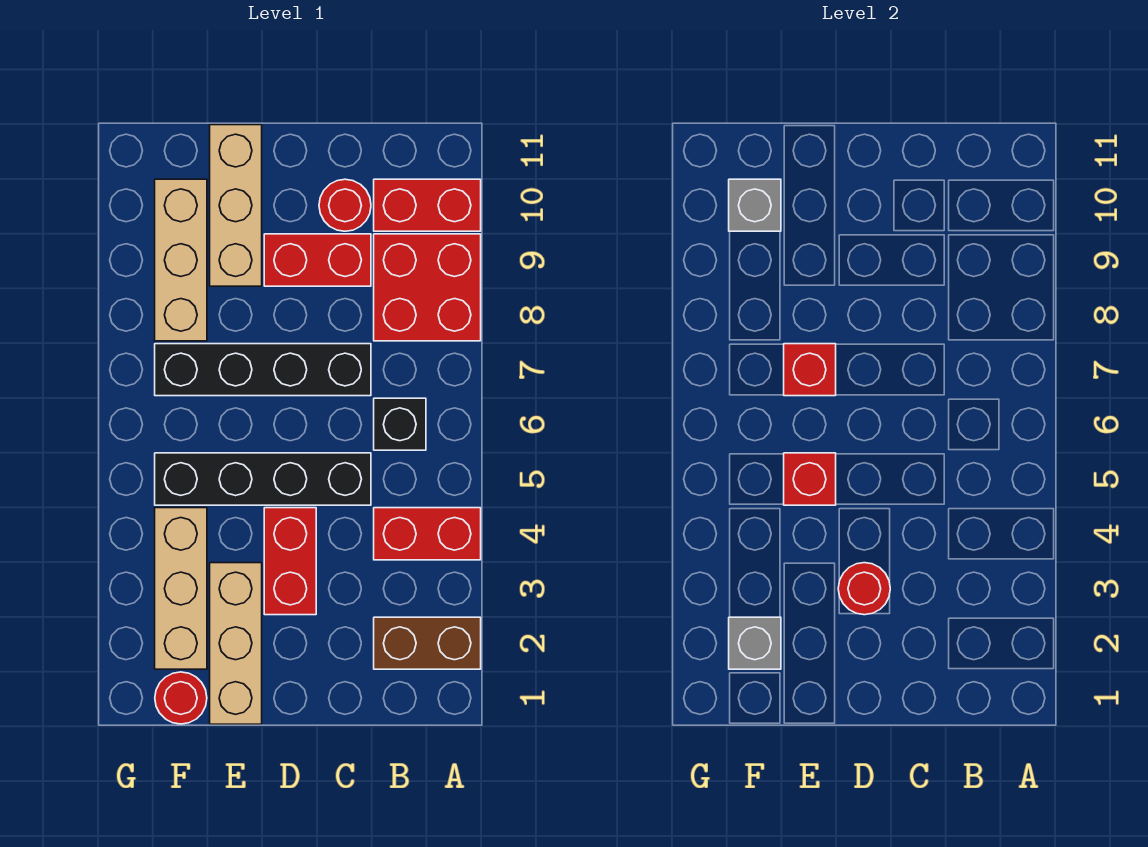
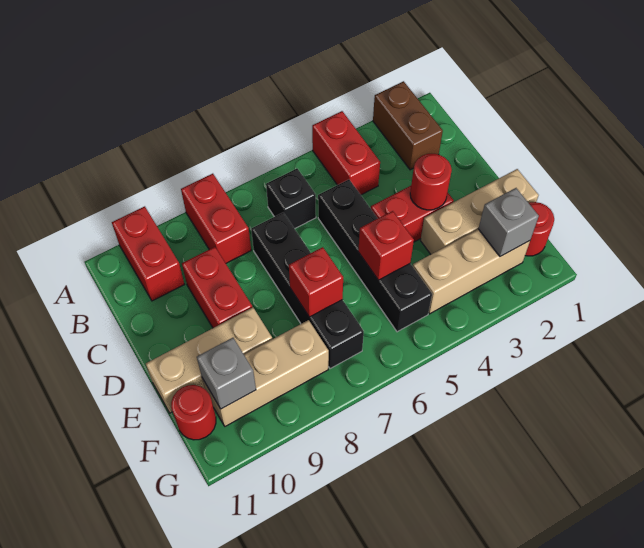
red 2x2 brick [374,234,481,341] -> red 1x2 brick [181,174,251,263]
red 1x1 round brick [319,179,371,231] -> red 1x1 round brick moved to [171,385,216,440]

